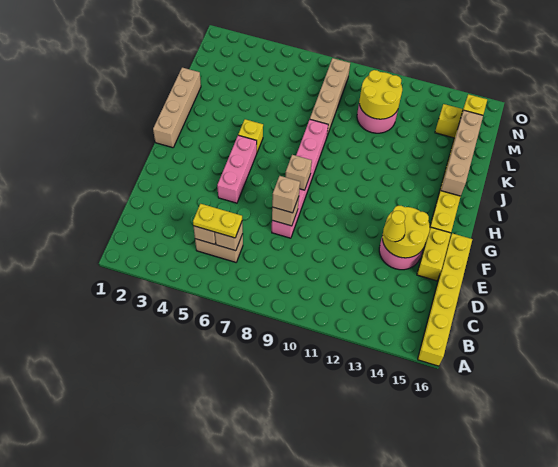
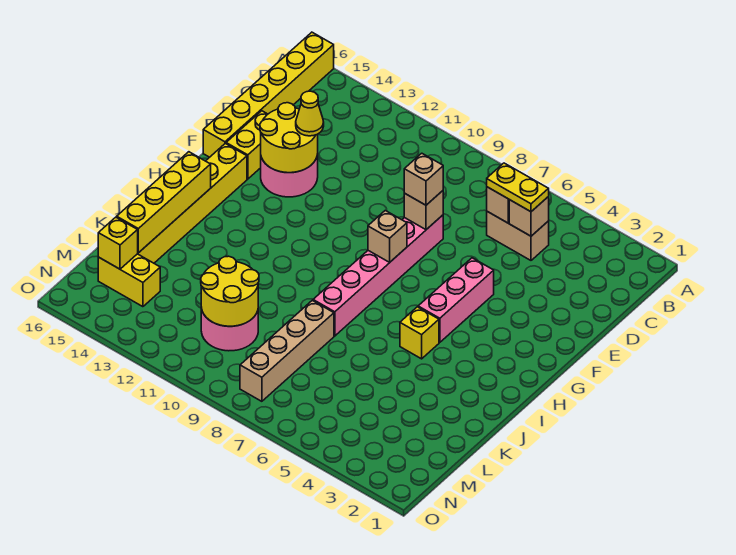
tan 1x4 brick [153,68,201,148] -> none
tan 1x4 brick [441,110,483,196] -> yellow 1x4 brick [117,152,211,253]

